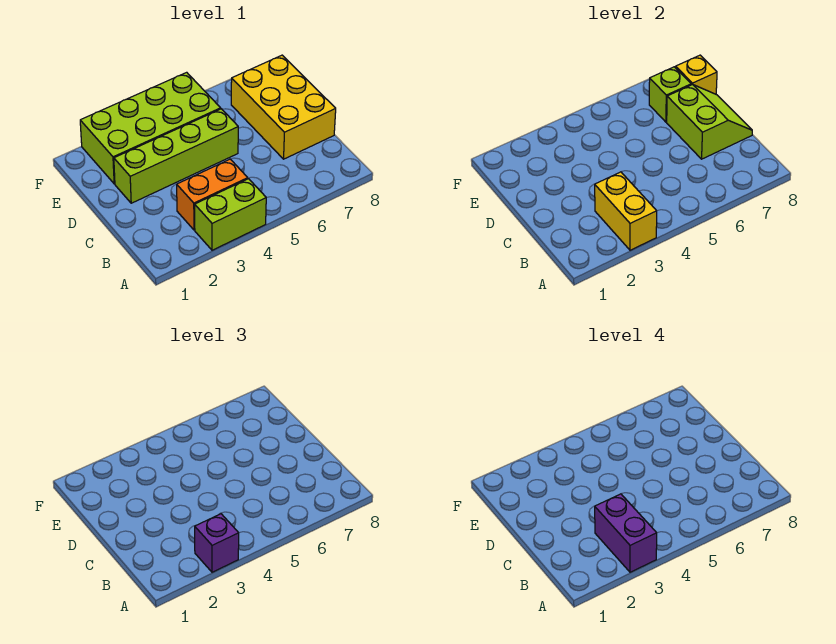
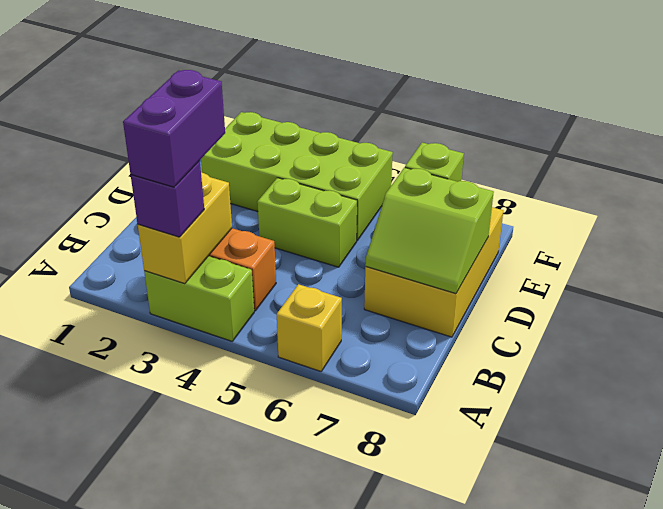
lime 2x2 slope [667,84,752,159] -> lime 2x2 slope turned to [365,167,494,294]
lime 1x4 brick [114,109,238,203] -> lime 1x2 brick [257,178,357,267]
yellow 1x1 brick [676,55,717,94] -> yellow 1x1 brick moved to [277,284,342,371]

